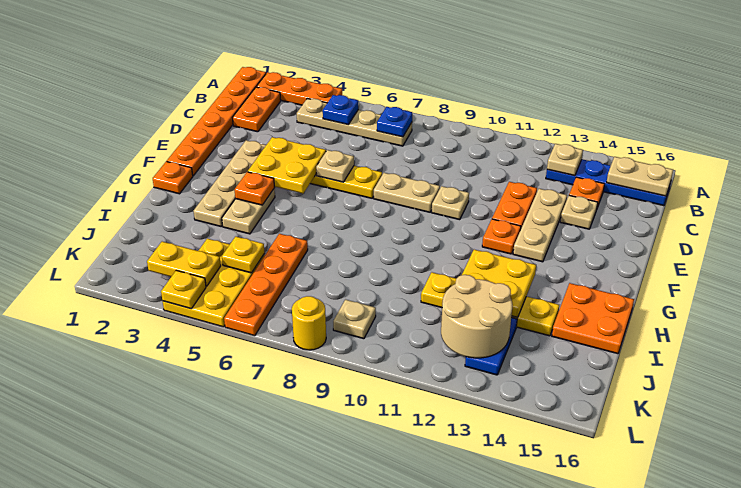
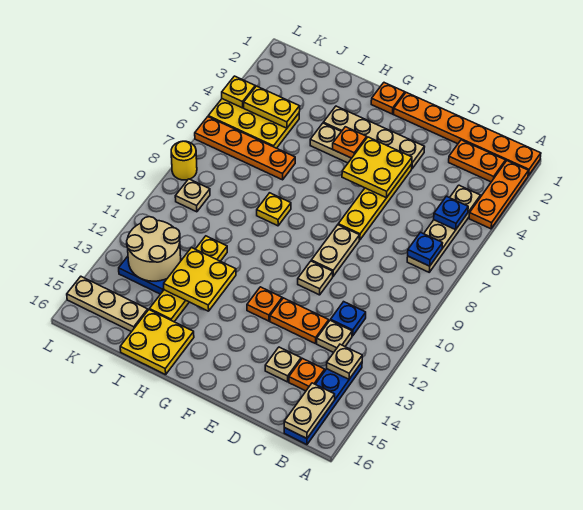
none -> blue 1x1 plate [331,302,366,336]
tan 1x3 plate [513,189,567,262] -> tan 1x3 plate moved to [67,277,148,332]
tan 1x1 plate [316,150,354,182] -> tan 1x1 plate moved to [317,320,352,352]
orange 2x2 plate [552,283,634,354] -> yellow 2x2 plate [120,310,194,375]
yellow 1x1 plate [222,236,265,273] -> yellow 1x1 plate moved to [257,193,291,226]
yellow 1x2 plate [147,242,221,286] -> yellow 1x2 plate turned to [244,86,300,128]

